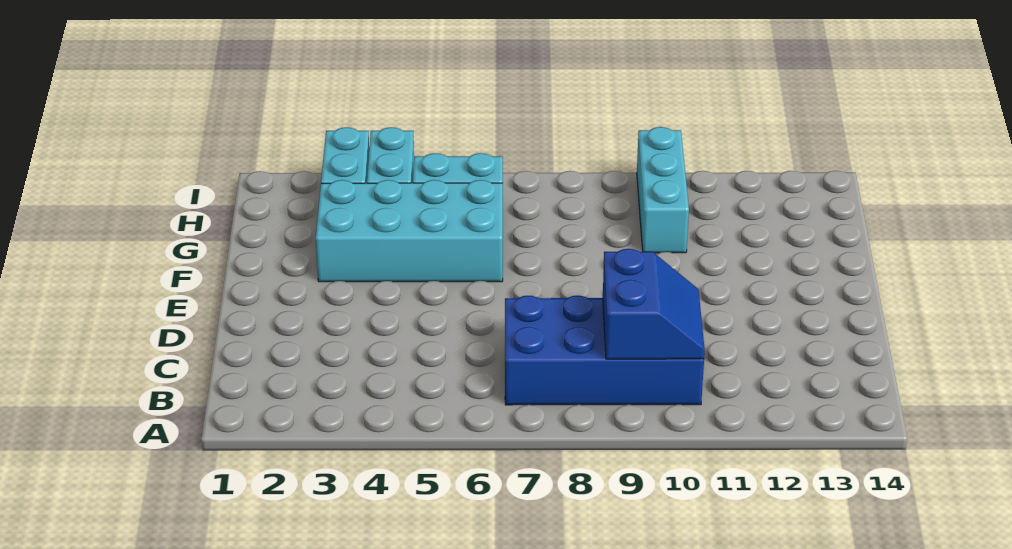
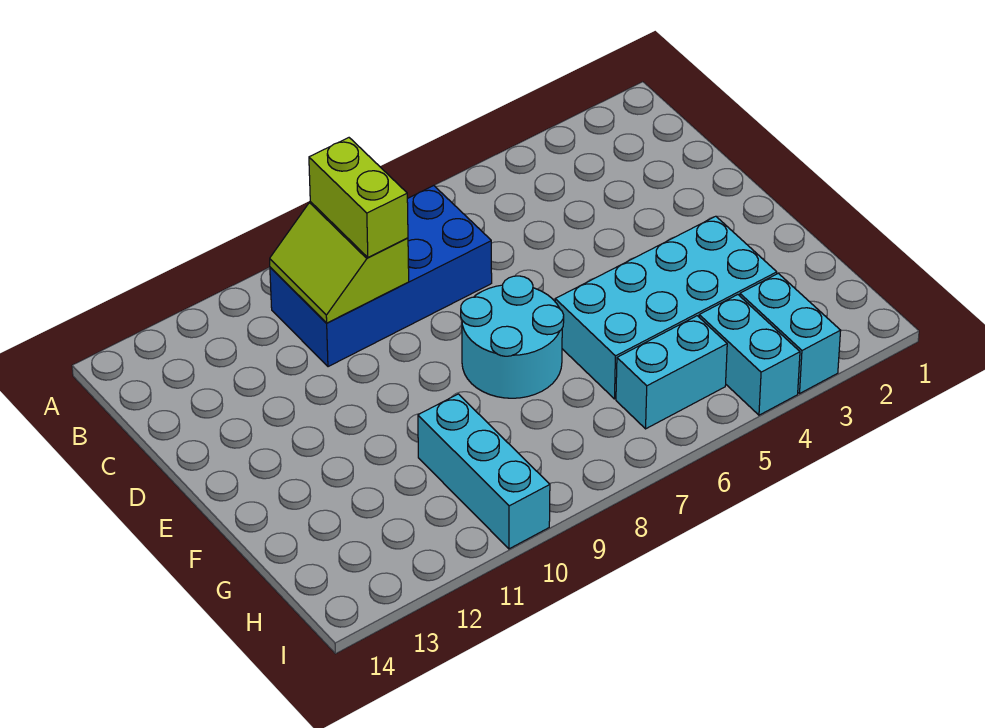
blue 2x2 slope [603,249,705,359] -> lime 2x2 slope [270,202,409,323]
none -> lime 1x2 brick [309,138,408,257]
none -> cyan 2x2 round brick [461,276,564,398]

